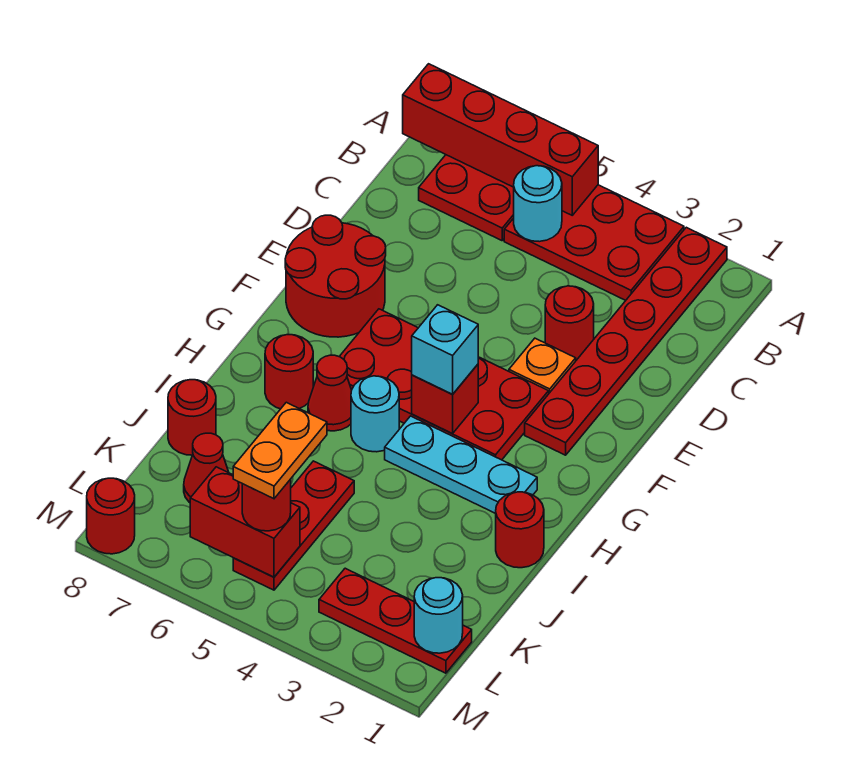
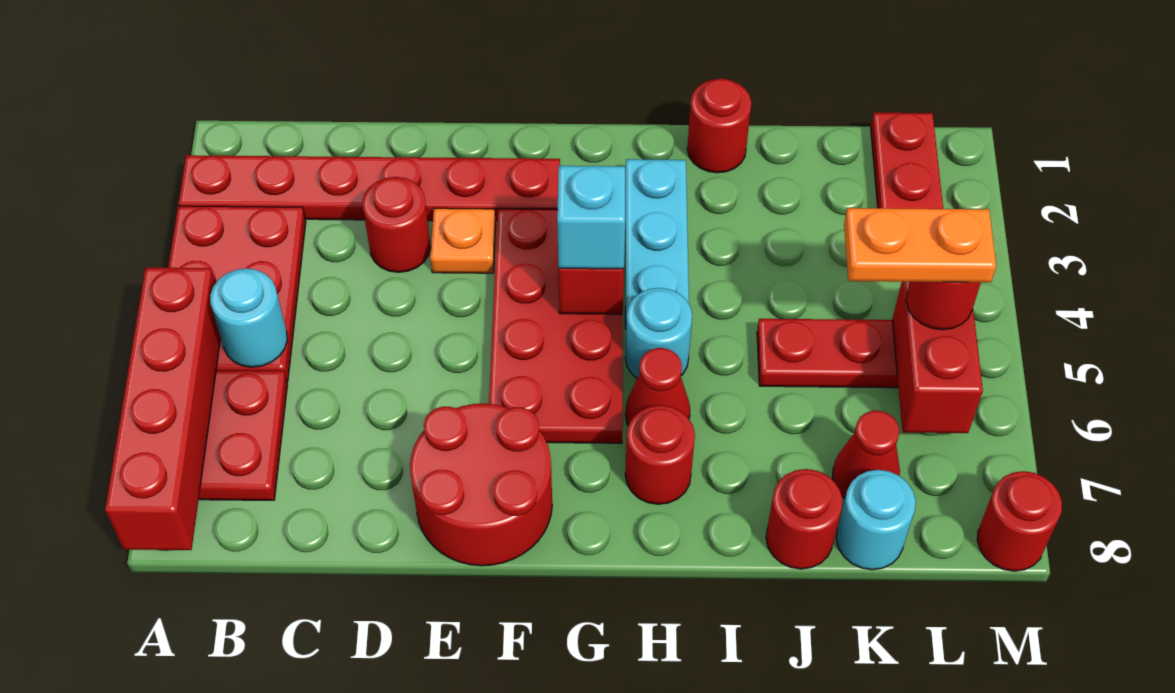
cyan 1x1 round brick [414,578,463,653] -> cyan 1x1 round brick moved to [836,470,916,570]

